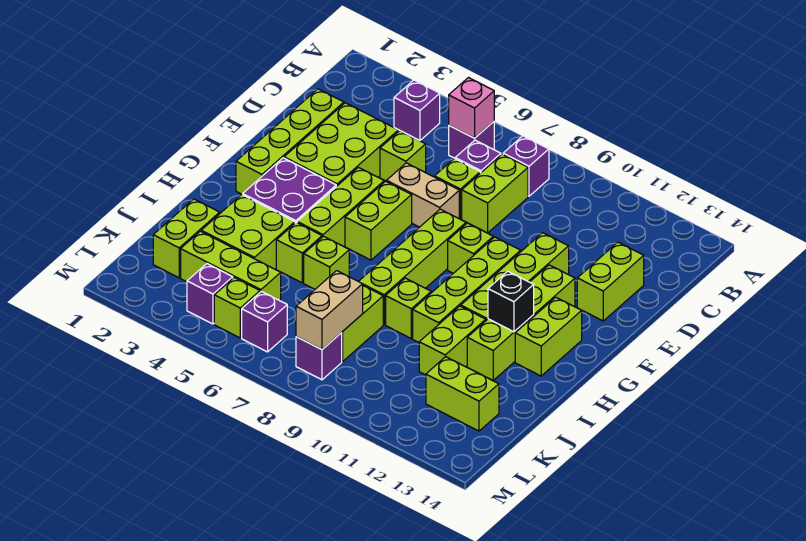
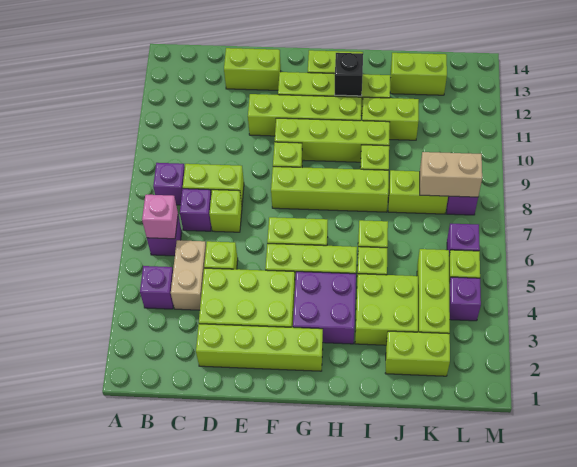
tan 1x2 brick [386,163,459,227] -> tan 1x2 brick moved to [171,240,206,310]
lime 1x2 brick [426,357,499,431] -> lime 1x2 brick turned to [390,53,447,95]

